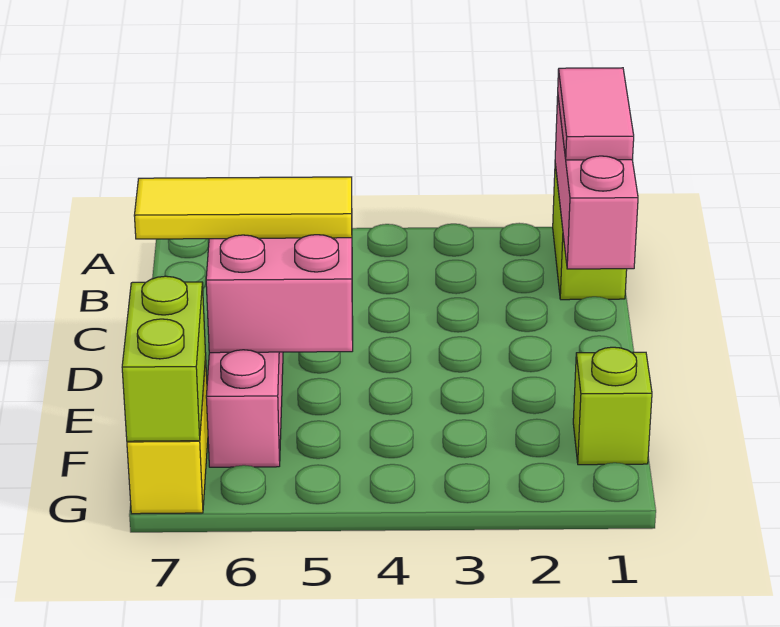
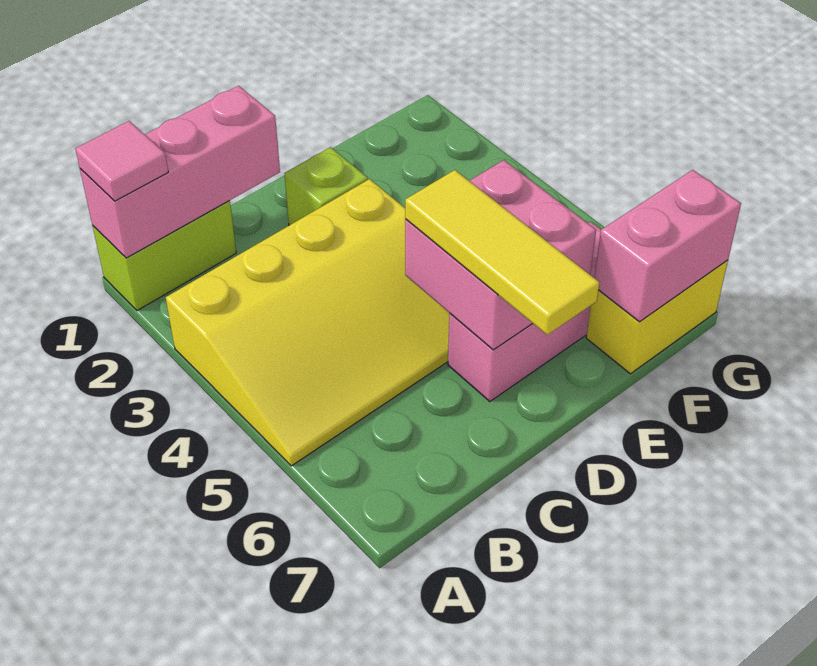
pink 1x2 tile [558,68,634,160] -> pink 1x1 tile [75,121,168,201]
none -> yellow 3x4 slope [166,179,450,466]
lime 1x1 brick [573,347,652,465] -> lime 1x1 brick moved to [284,147,368,225]
lime 1x2 brick [122,276,206,441] -> pink 1x2 brick [594,170,741,322]

